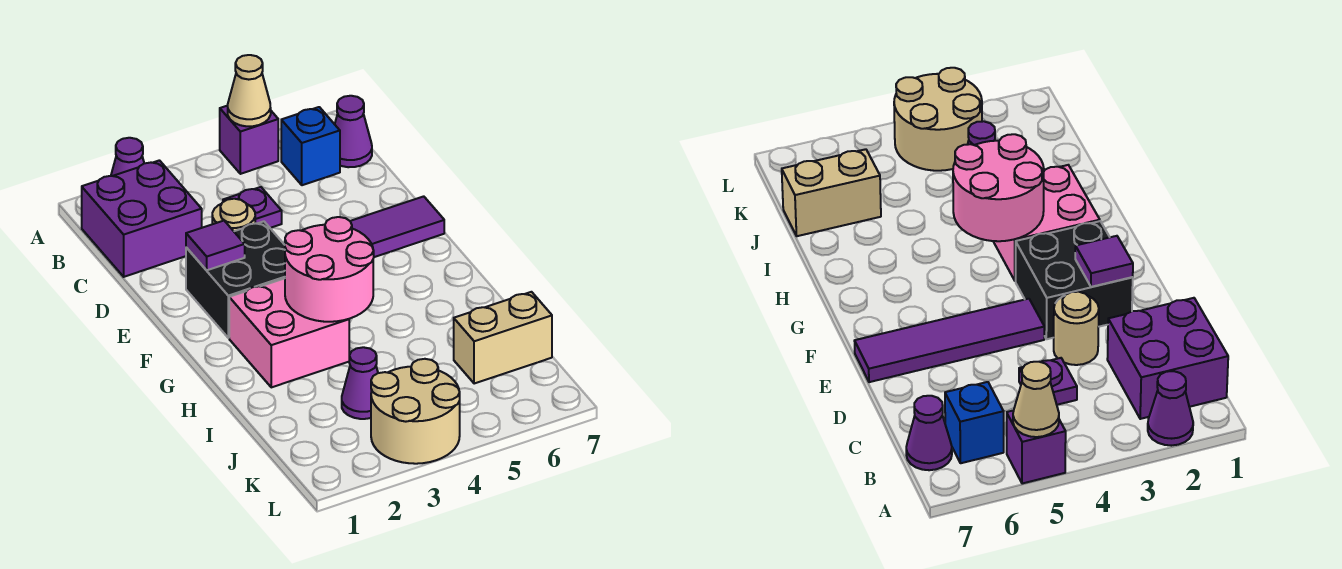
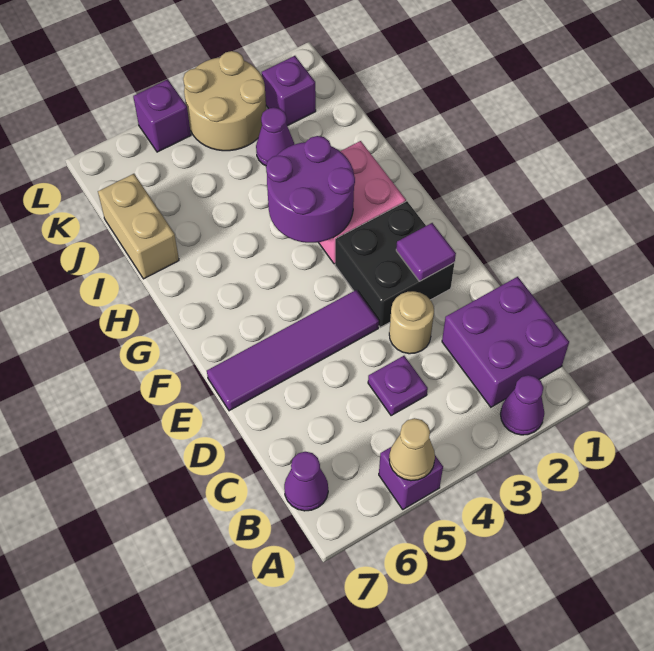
blue 1x1 brick [281,107,340,185] -> none
pink 2x2 round brick [285,217,374,322] -> purple 2x2 round brick [266,136,355,243]
tan 1x2 brick [454,292,552,384] -> tan 1x2 brick turned to [98,174,179,279]
none -> purple 1x1 brick [262,56,316,126]
none -> purple 1x1 brick [133,80,191,152]

